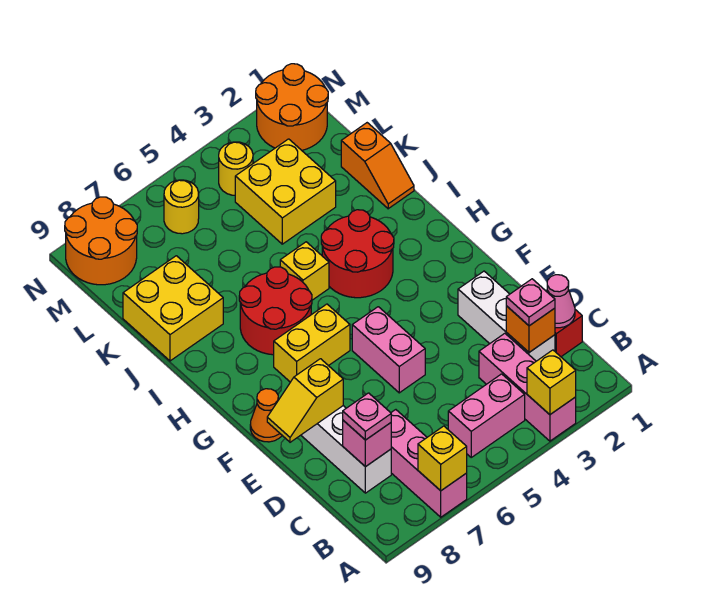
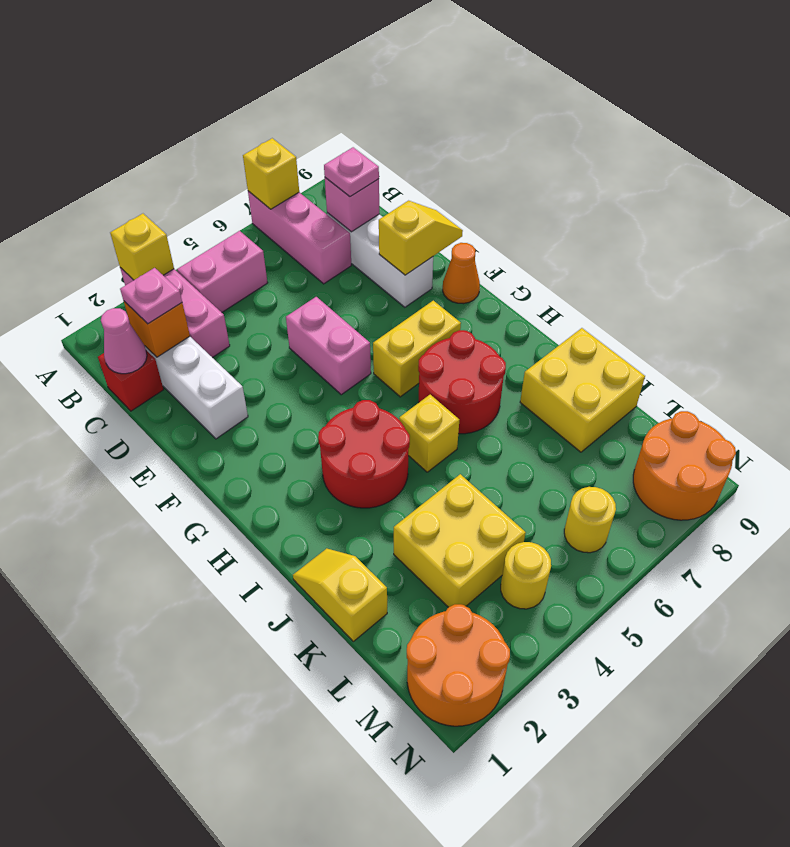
orange 1x2 slope [341,123,414,209] -> yellow 1x2 slope [293,548,387,641]

